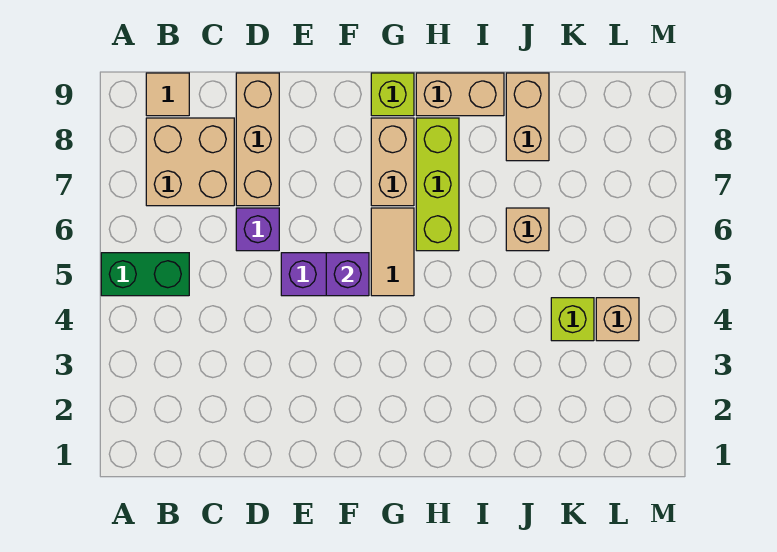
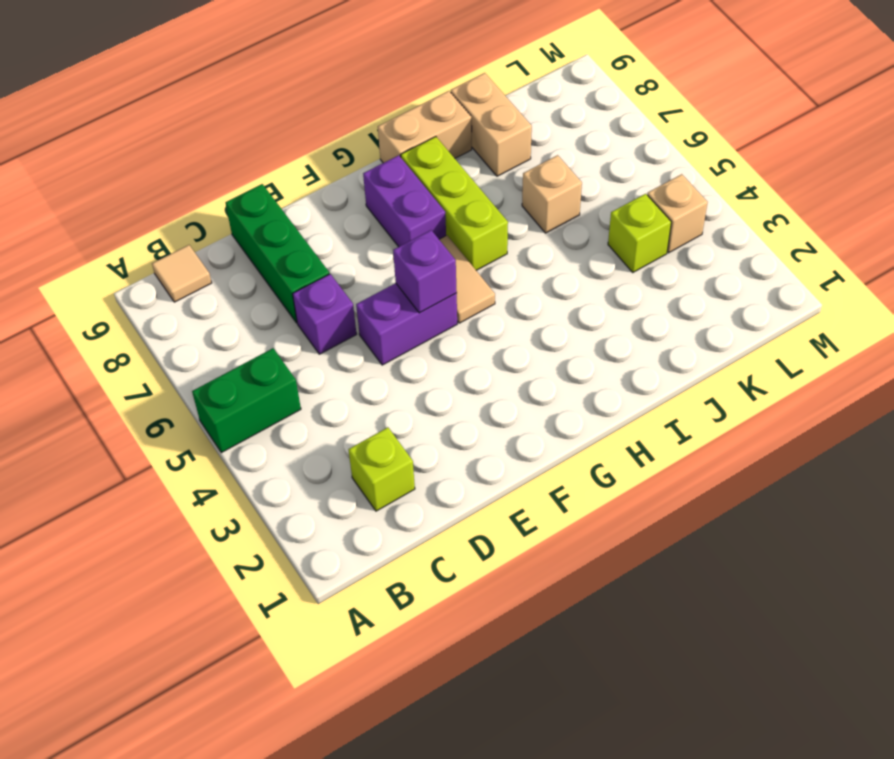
tan 2x2 brick [146,118,234,206] -> none
tan 1x3 brick [236,73,279,206] -> green 1x3 brick [226,184,329,323]
tan 1x2 brick [371,118,414,206] -> purple 1x2 brick [363,155,446,247]
lime 1x1 brick [371,73,414,116] -> lime 1x1 brick moved to [349,427,415,511]

